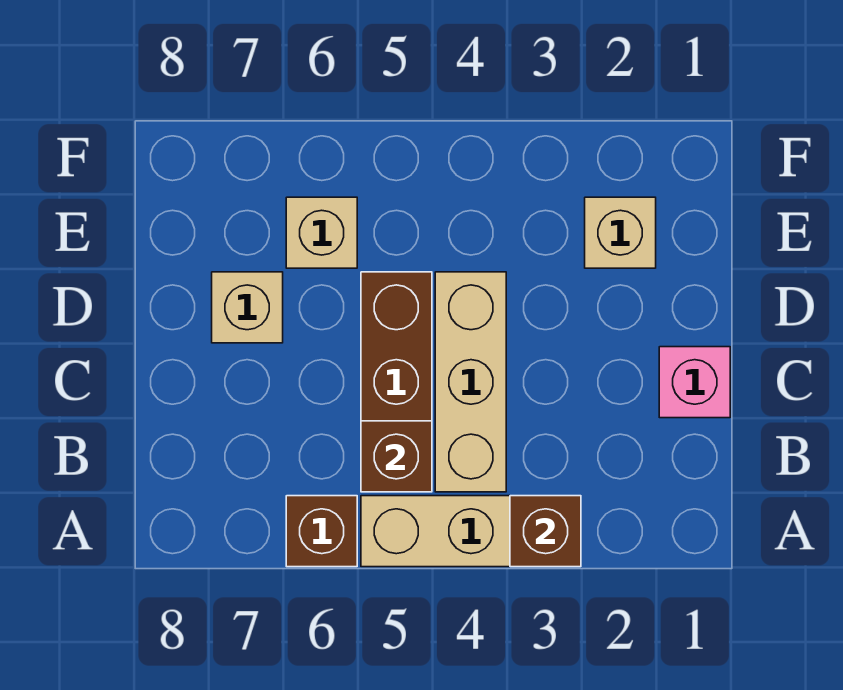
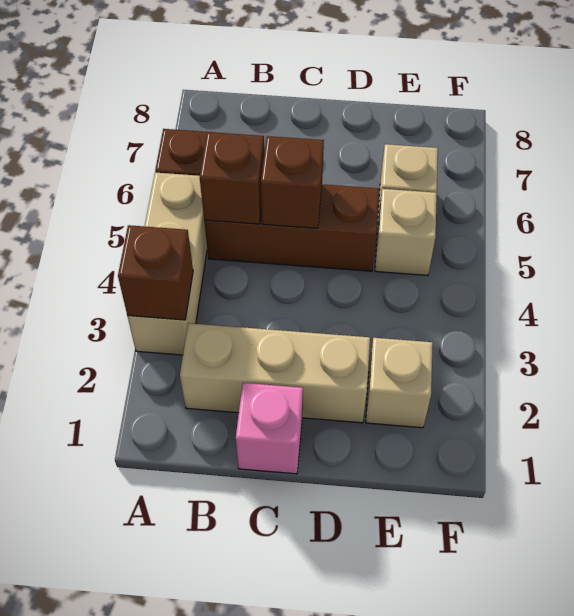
tan 1x3 brick [435,272,506,492] -> tan 1x3 brick moved to [180,323,370,423]
none -> brown 1x1 brick [261,136,324,228]
tan 1x1 brick [212,272,283,343] -> tan 1x1 brick moved to [375,189,437,275]

